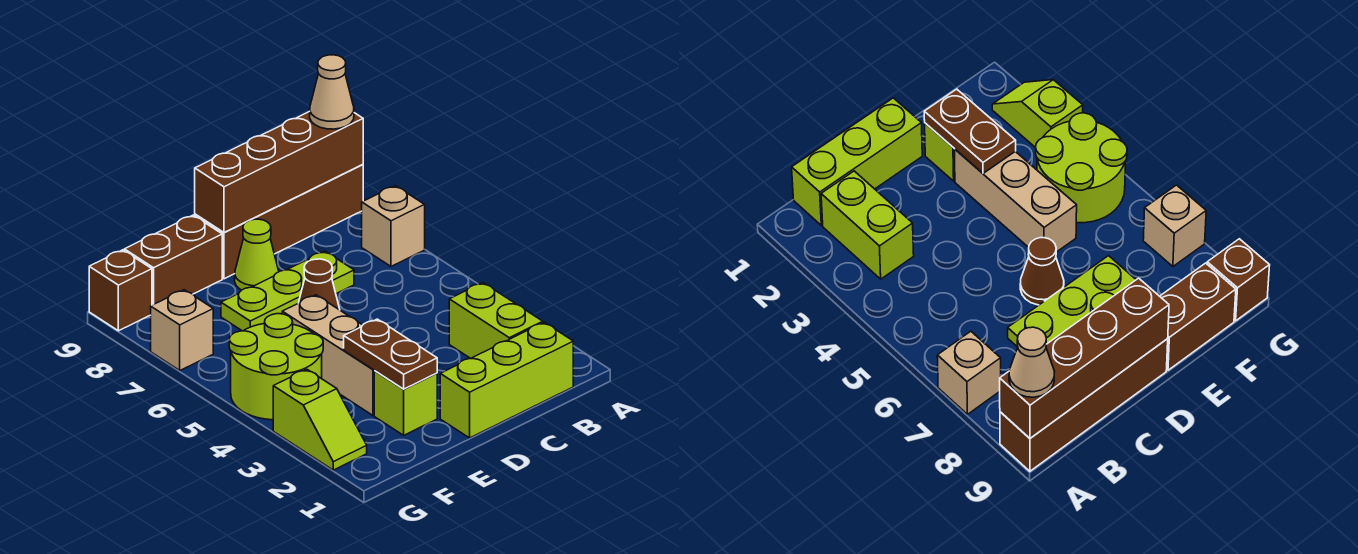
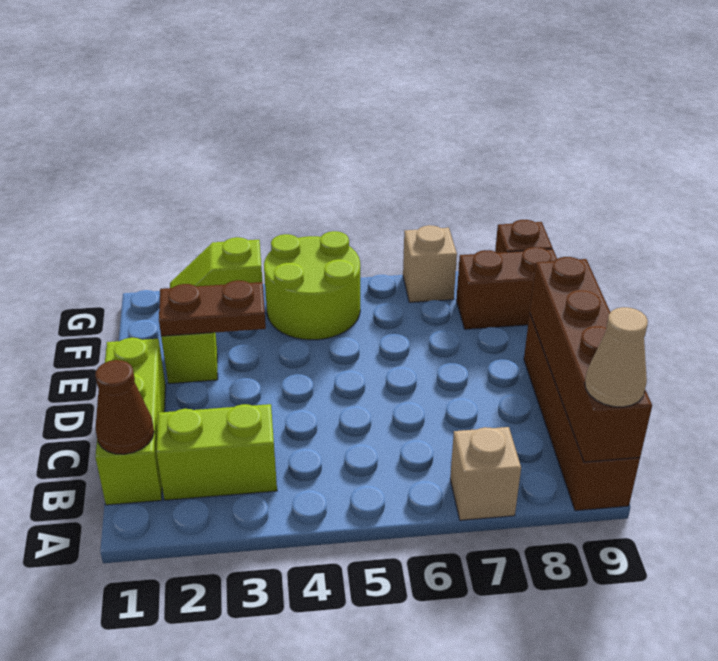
lime 1x3 plate [221,251,354,331] -> none
brown 1x1 cone [299,259,340,310] -> brown 1x1 cone moved to [95,360,154,454]
lime 1x1 cone [235,219,279,290] -> none
tan 1x3 brick [282,295,375,415] -> none
brown 1x2 brick [124,215,222,305] -> brown 1x2 brick turned to [456,247,557,329]

